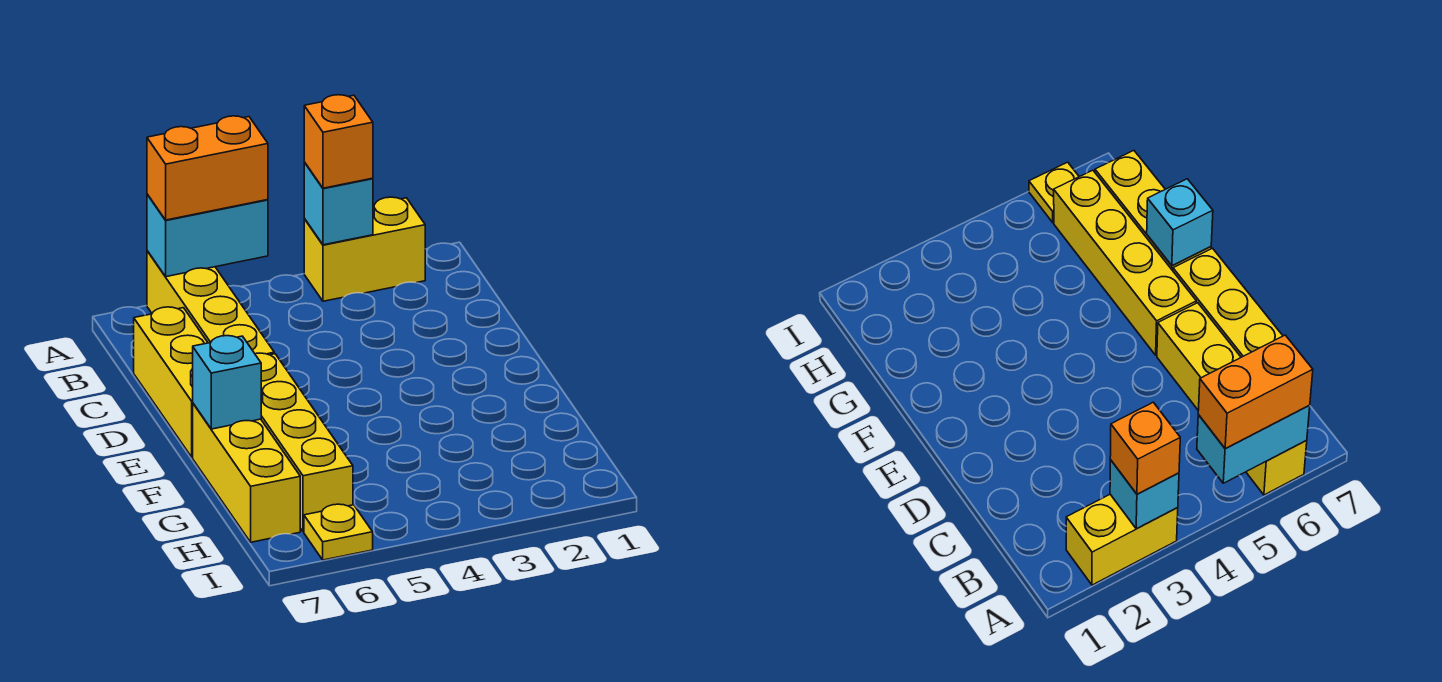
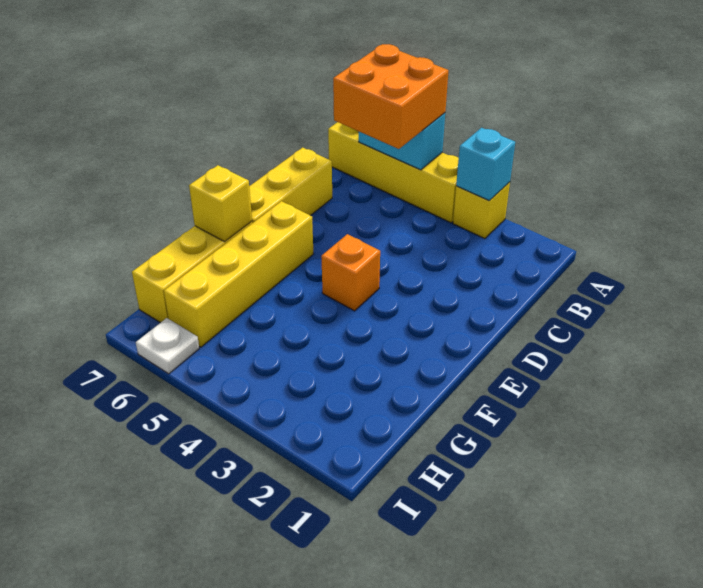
yellow 1x2 brick [304,197,425,301] -> yellow 1x1 brick [453,182,510,239]
orange 1x1 brick [304,95,373,188] -> orange 1x1 brick moved to [321,234,380,311]
orange 1x2 brick [147,116,268,220] -> orange 2x2 brick [333,44,449,149]
yellow 1x4 brick [147,251,274,355] -> yellow 1x4 brick turned to [328,122,459,223]
cyan 1x1 brick [193,336,261,429] -> yellow 1x1 brick [189,165,252,242]
yellow 1x1 plate [304,504,373,560] -> white 1x1 plate [136,318,199,374]

